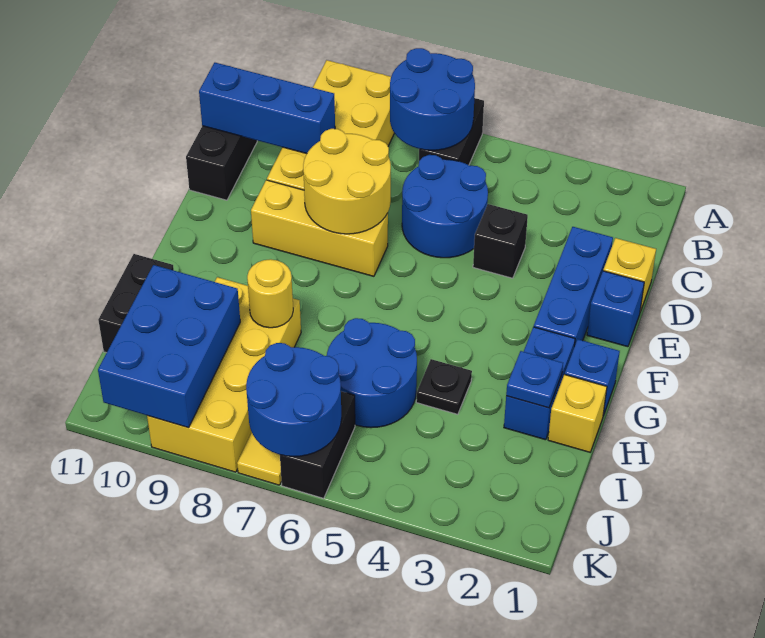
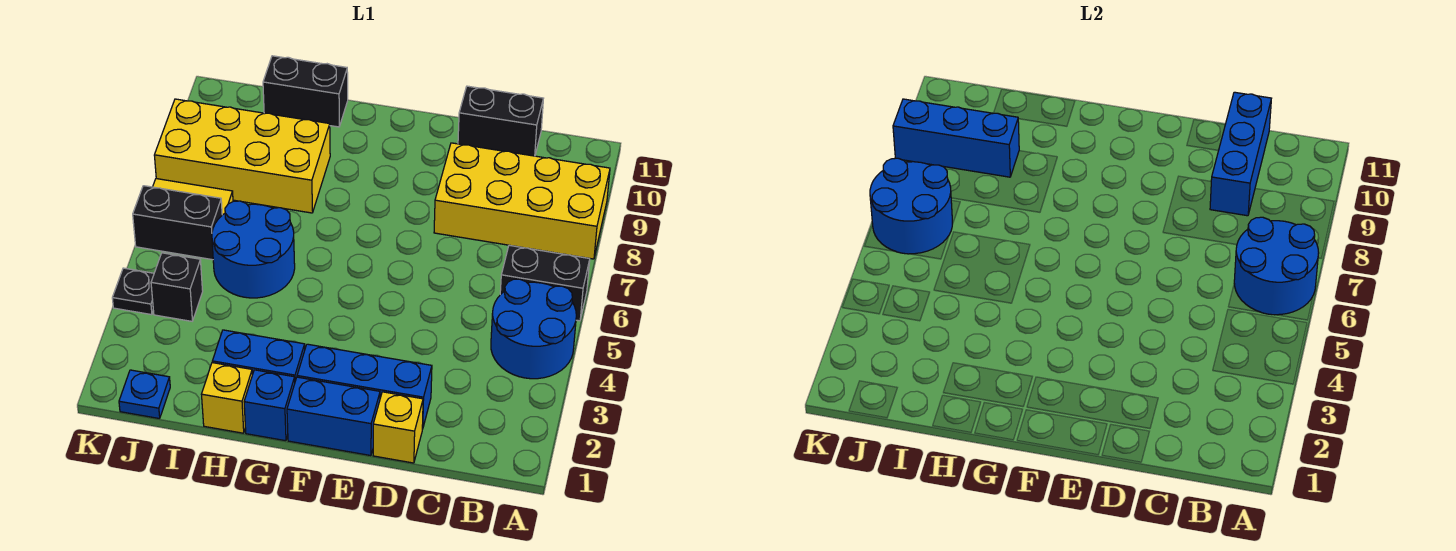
blue 2x2 round brick [402,155,488,258] -> blue 2x2 round brick moved to [491,279,576,379]
black 1x1 brick [473,204,528,278] -> black 1x1 brick moved to [151,253,203,321]
yellow 2x2 round brick [303,129,391,234] -> none
blue 1x1 brick [587,271,644,347] -> blue 1x2 brick [287,377,380,456]
yellow 1x3 brick [251,180,388,276] -> none
blue 1x1 plate [506,351,563,408] -> blue 1x1 plate moved to [119,370,170,419]
black 1x1 plate [416,359,472,414] -> black 1x1 plate moved to [112,268,154,315]
yellow 1x1 round brick [247,259,293,328] -> none
blue 2x3 brick [98,265,240,428] -> blue 1x3 brick [893,99,1019,177]

